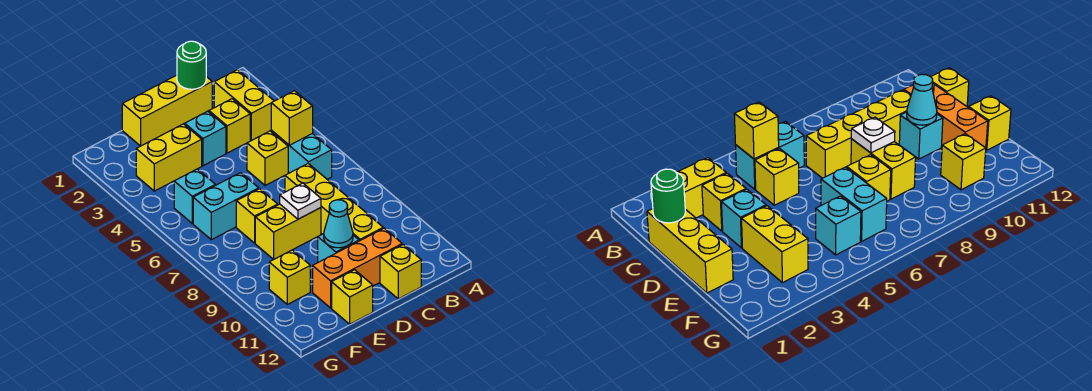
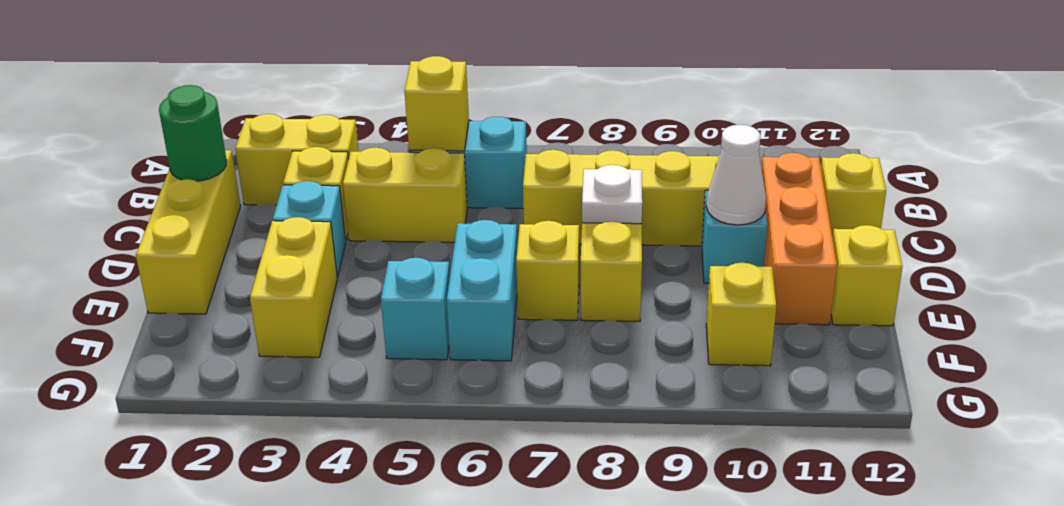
yellow 1x1 brick [247,131,288,186] -> yellow 1x2 brick [343,148,467,242]
cyan 1x1 cone [324,200,353,248] -> white 1x1 cone [706,125,766,225]

